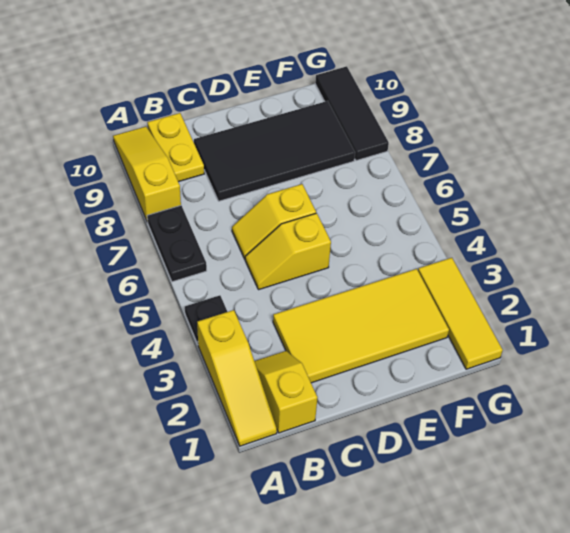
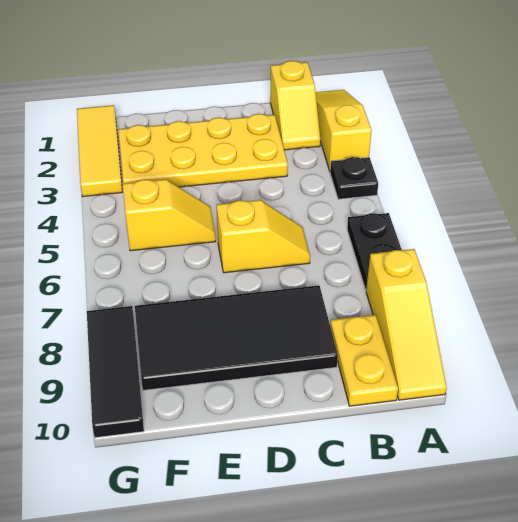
yellow 2x4 tile [273,269,449,383] -> yellow 2x4 plate [118,114,288,187]
yellow 1x2 slope [245,213,331,290] -> yellow 1x2 slope moved to [123,179,216,251]

